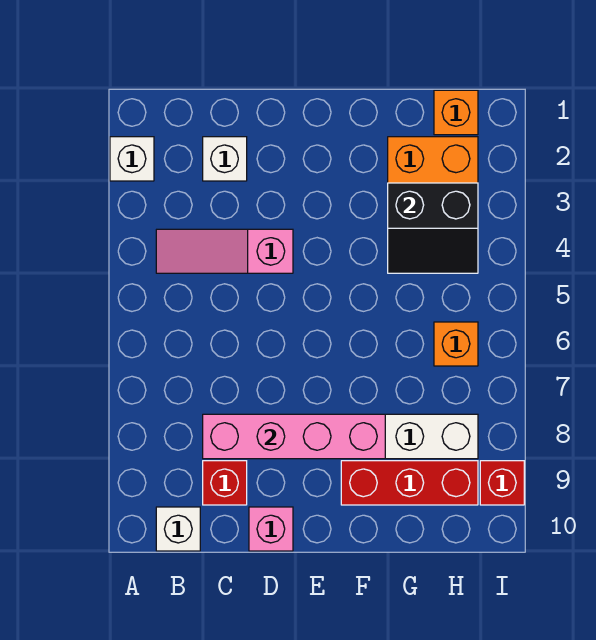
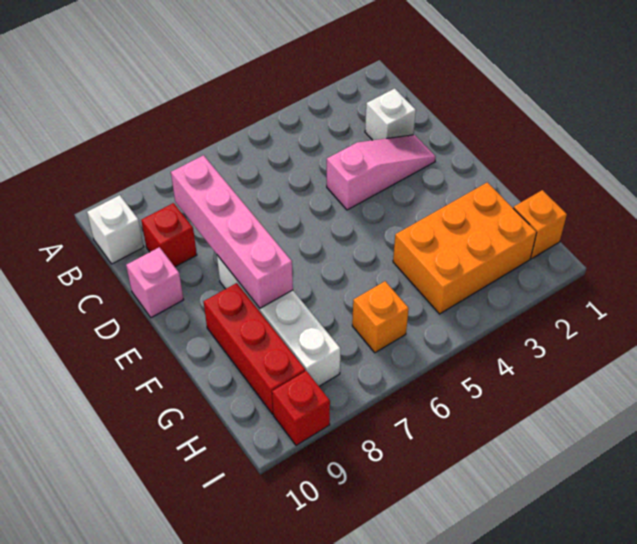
white 1x1 brick [110,137,154,181] -> none
pink 1x3 slope [156,229,293,273] -> pink 1x3 slope turned to [327,135,436,210]
black 2x2 slope [388,183,478,273] -> none

